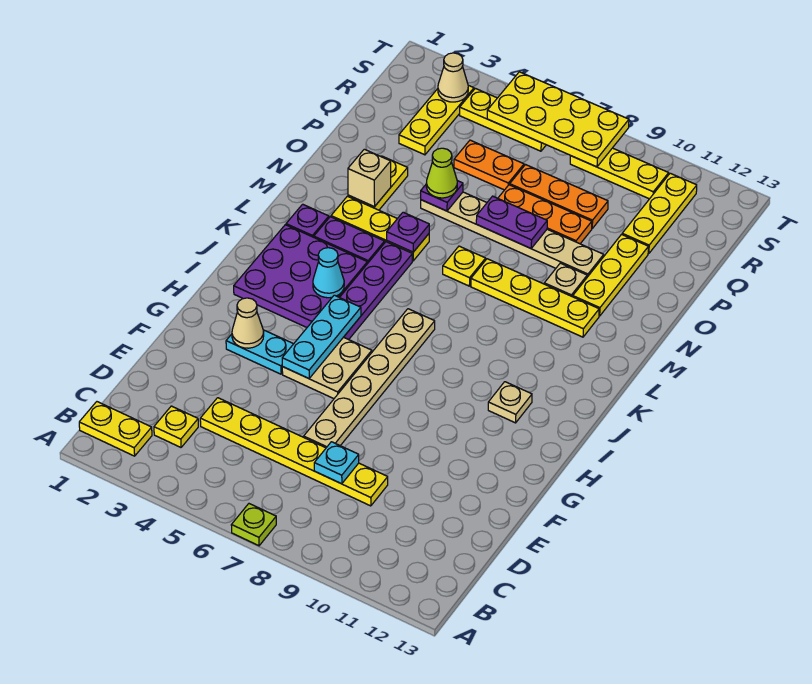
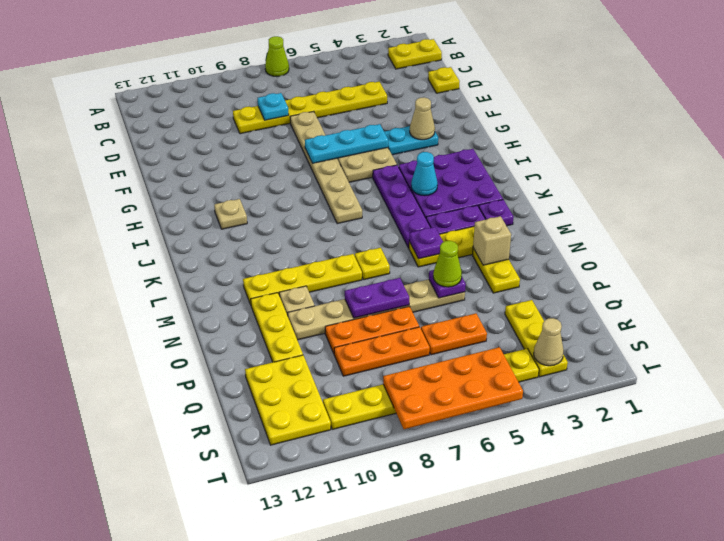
lime 1x1 plate [231,504,276,546] -> lime 1x1 cone [265,36,289,77]
yellow 1x1 plate [154,406,198,447] -> yellow 1x1 plate moved to [428,67,460,93]
cyan 1x3 plate [282,295,361,378] -> cyan 1x3 plate turned to [305,124,388,163]
yellow 1x3 plate [622,173,697,254] -> yellow 2x3 plate [245,355,331,445]
yellow 2x4 plate [487,72,629,167] -> orange 2x4 plate [383,347,523,429]

